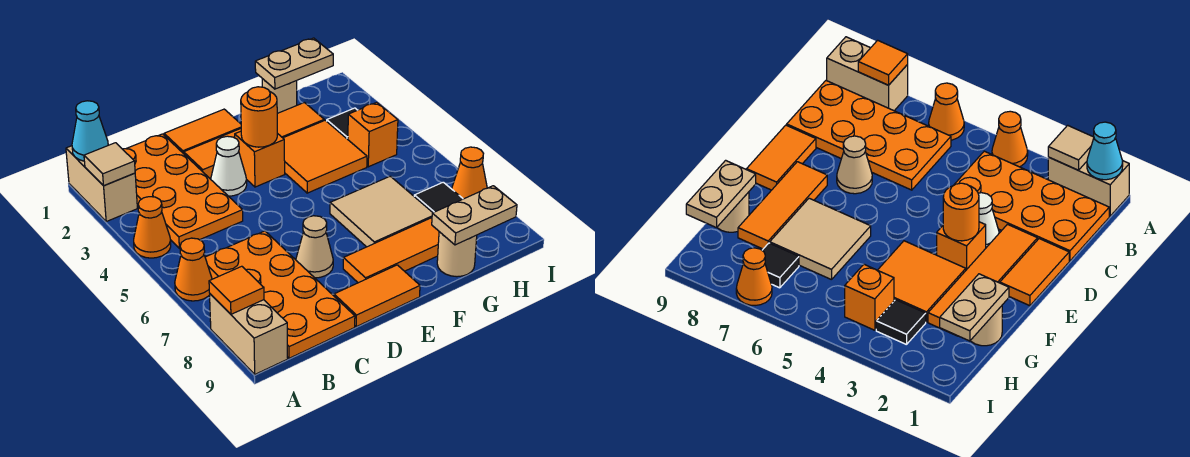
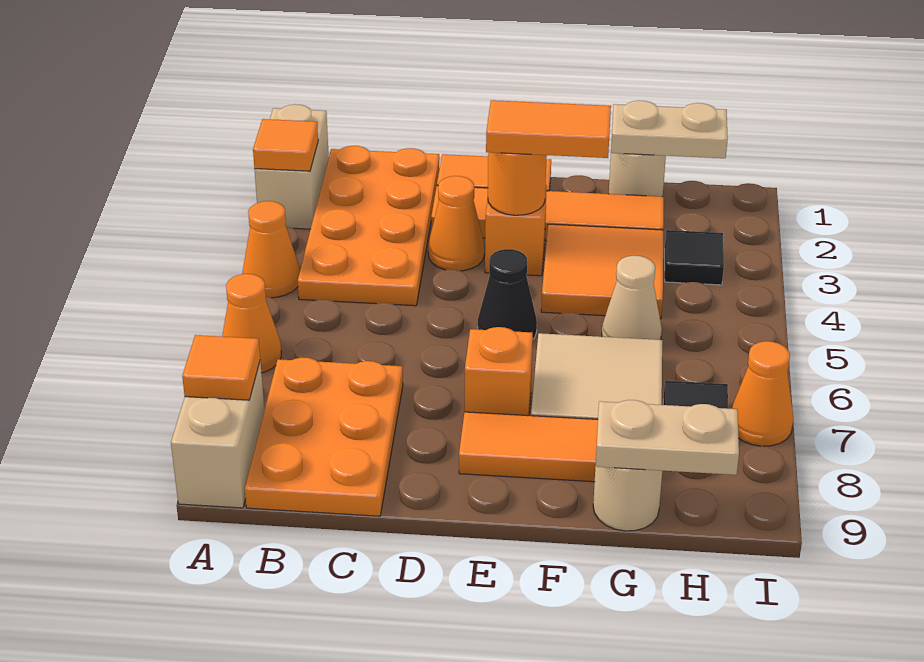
cyan 1x1 cone [72,101,108,161] -> none
tan 1x1 tile [84,143,135,186] -> orange 1x1 tile [253,119,318,171]
orange 2x4 plate [205,231,355,358] -> orange 2x3 plate [245,357,403,516]
white 1x1 cone [211,136,247,196] -> orange 1x1 cone [428,176,484,271]
tan 1x1 cone [296,216,333,278] -> tan 1x1 cone moved to [602,256,662,340]
orange 1x2 tile [334,265,420,327] -> orange 1x2 tile moved to [486,100,611,158]
none -> black 1x1 cone [478,249,537,339]
orange 1x1 brick [348,102,398,167] -> orange 1x1 brick moved to [465,327,533,416]

